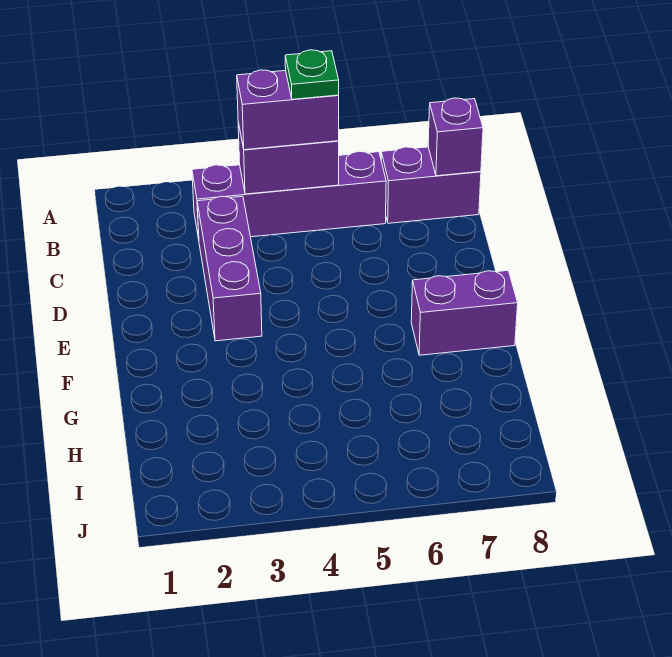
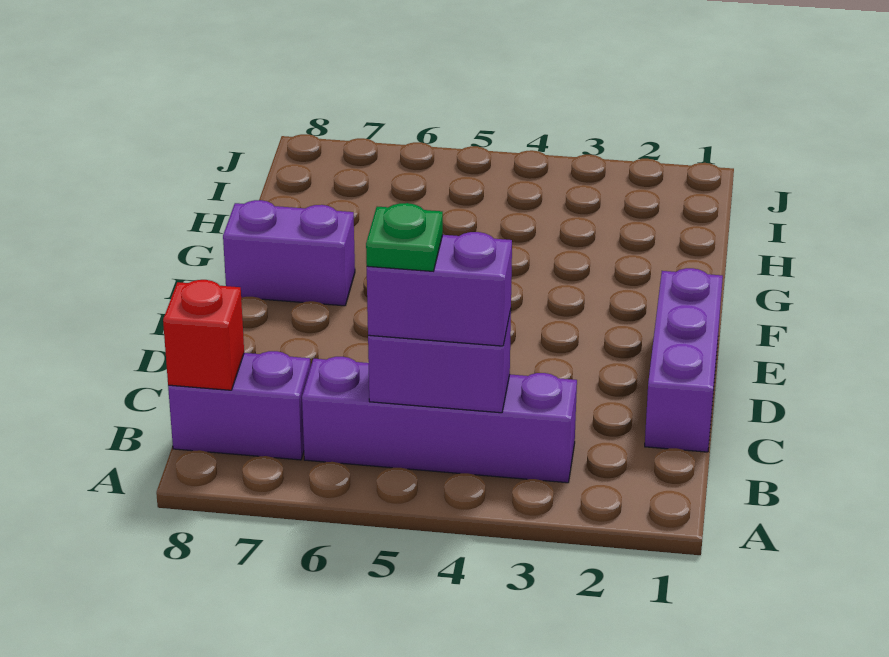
purple 1x1 brick [428,98,483,176] -> red 1x1 brick [163,280,244,390]
purple 1x3 brick [197,196,262,341] -> purple 1x3 brick moved to [645,268,723,452]

